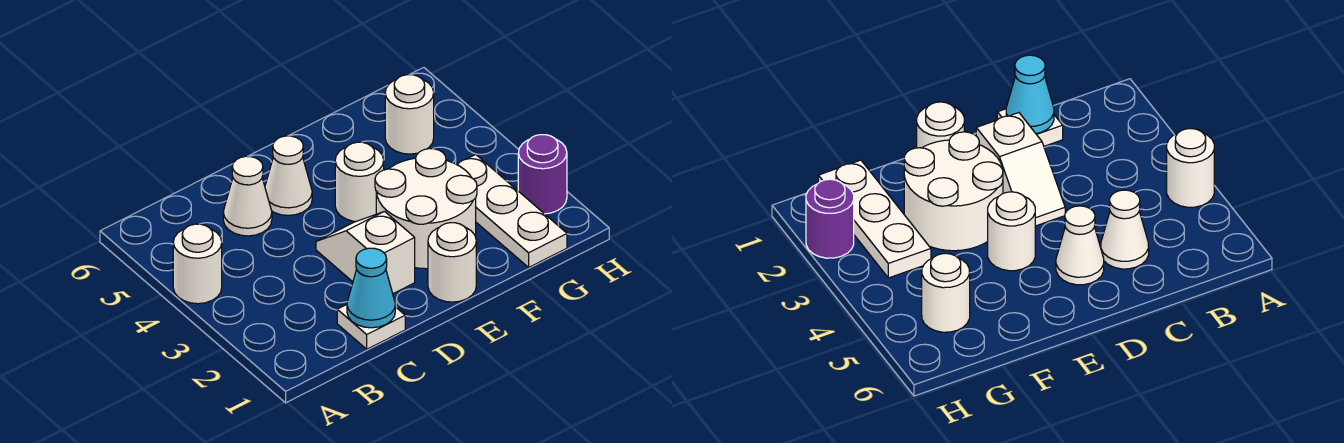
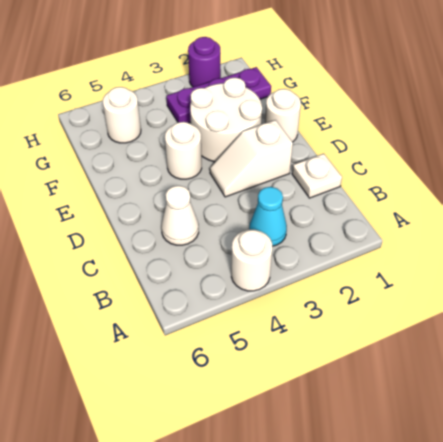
cyan 1x1 cone [347,248,395,328] -> cyan 1x1 cone moved to [249,187,287,246]
white 1x1 cone [265,136,312,215] -> none
white 1x3 plate [456,155,567,267] -> purple 1x3 plate [166,67,271,123]

